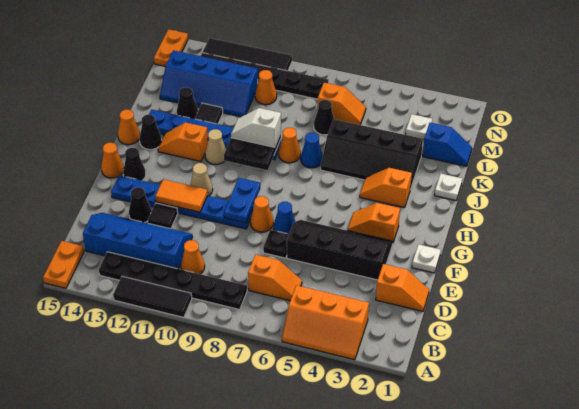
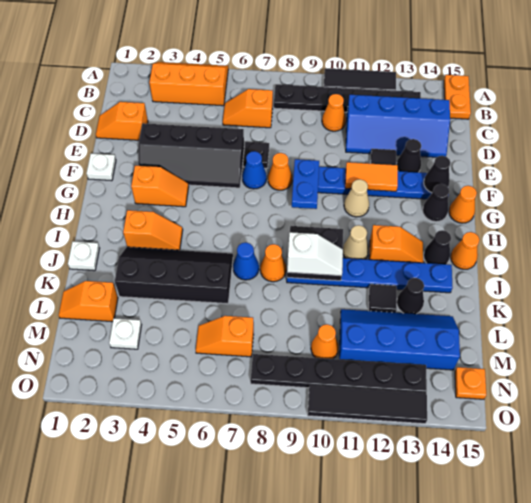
blue 1x2 slope [423,123,472,166] -> orange 1x2 slope [59,281,118,322]
black 1x1 cone [314,100,334,135] -> black 1x1 cone moved to [424,156,451,193]
orange 1x2 plate [154,29,188,66] -> orange 1x1 plate [455,367,486,399]

